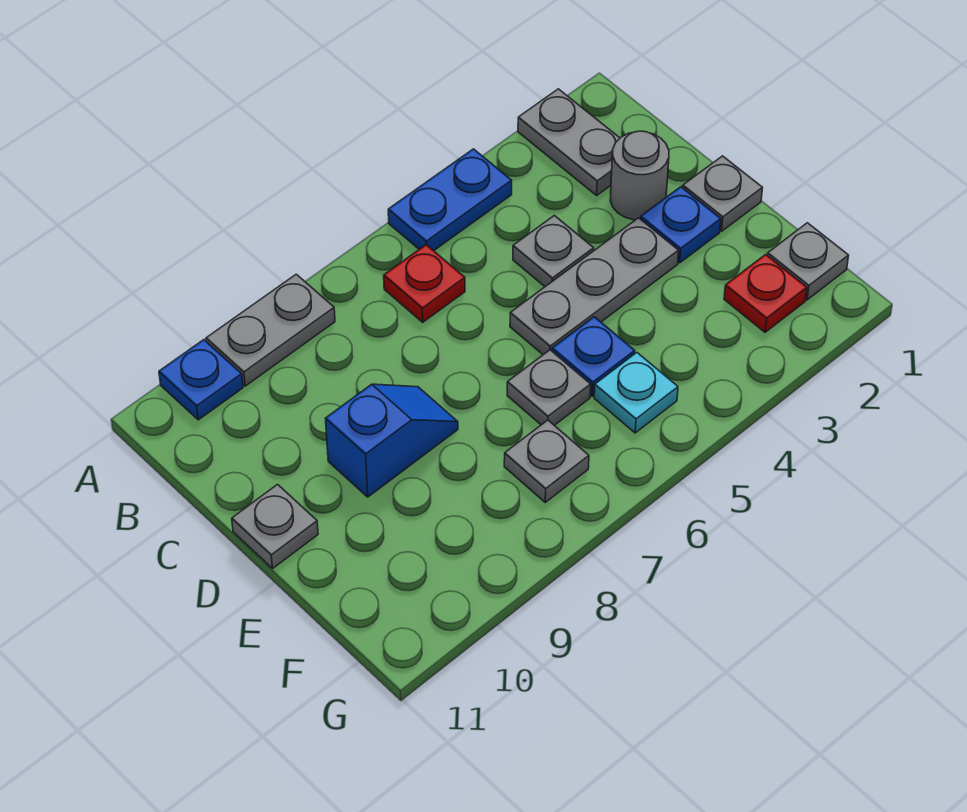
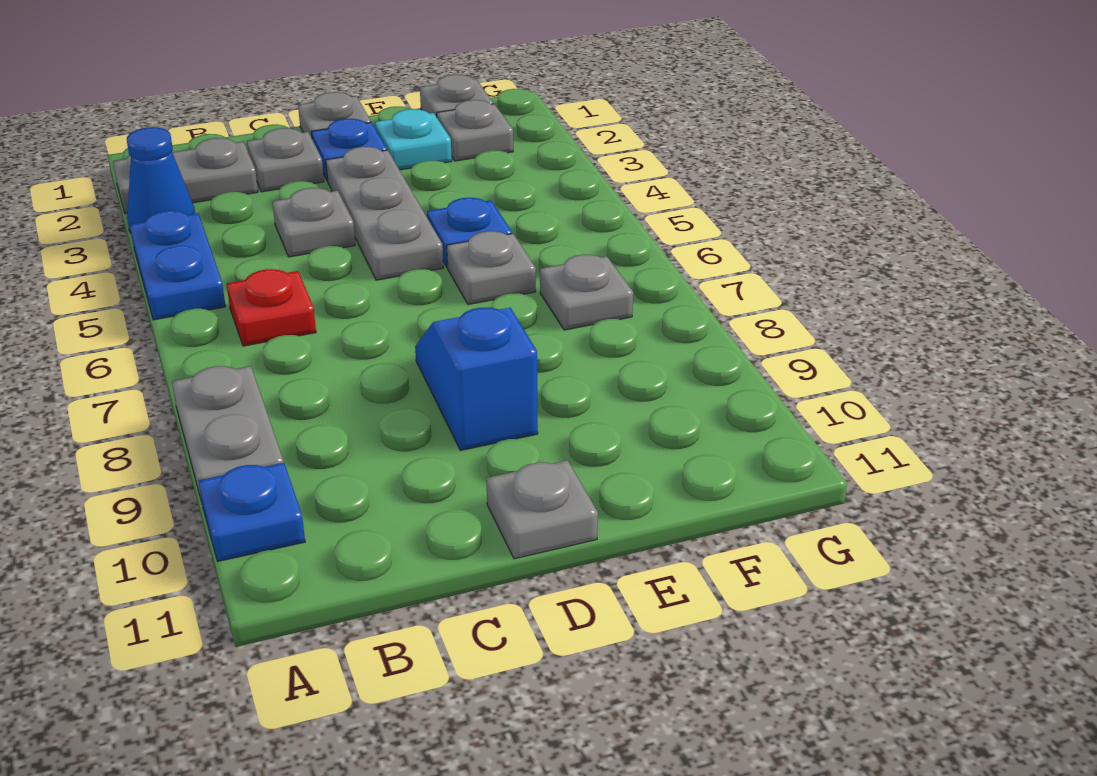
none -> blue 1x1 cone [127,127,195,233]
grey 1x1 round brick [610,131,669,220] -> grey 1x1 plate [247,128,324,192]
red 1x1 plate [724,254,807,332] -> grey 1x1 plate [437,100,513,161]
cyan 1x1 plate [594,353,678,433] -> cyan 1x1 plate moved to [375,109,452,170]

